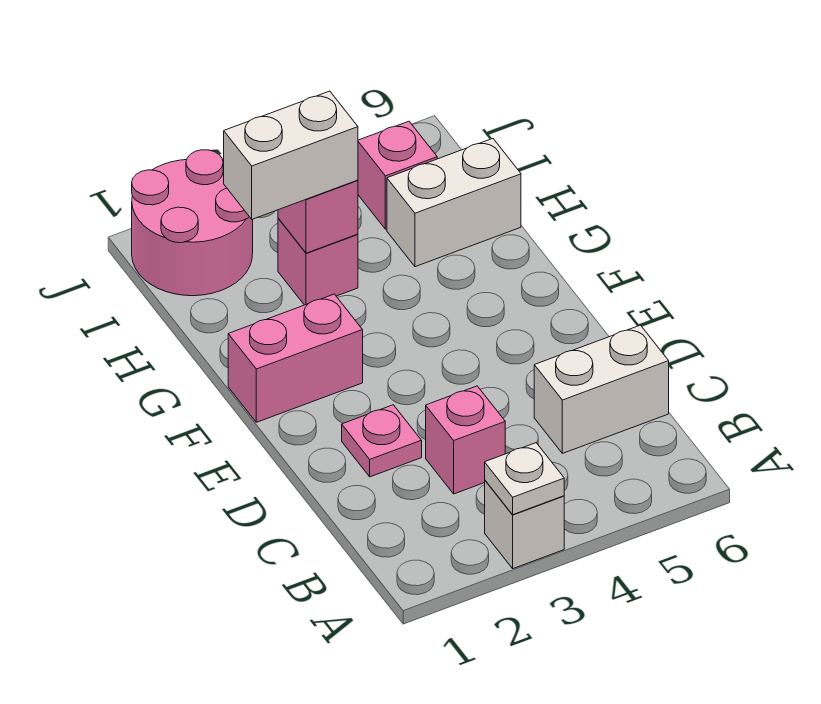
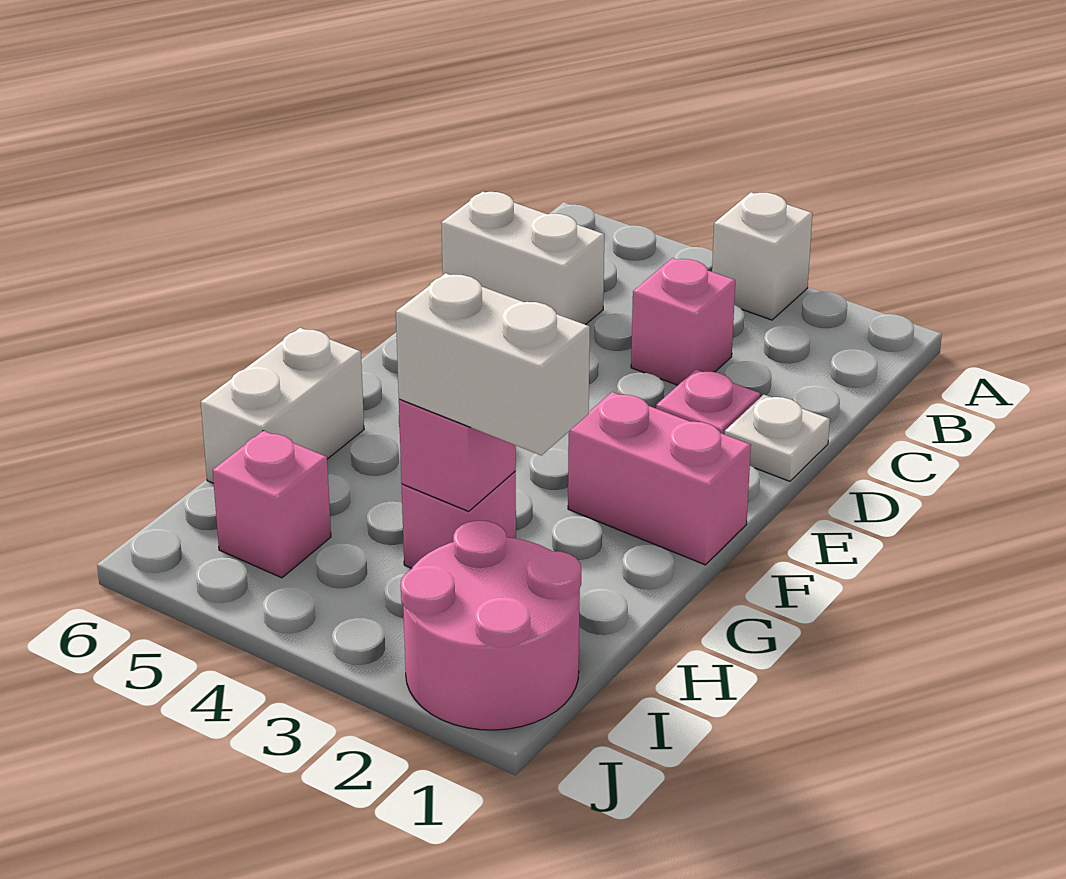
white 1x1 plate [485,443,564,515] -> white 1x1 plate moved to [725,395,830,481]
white 1x2 brick [387,139,521,267] -> white 1x2 brick turned to [201,328,364,483]

